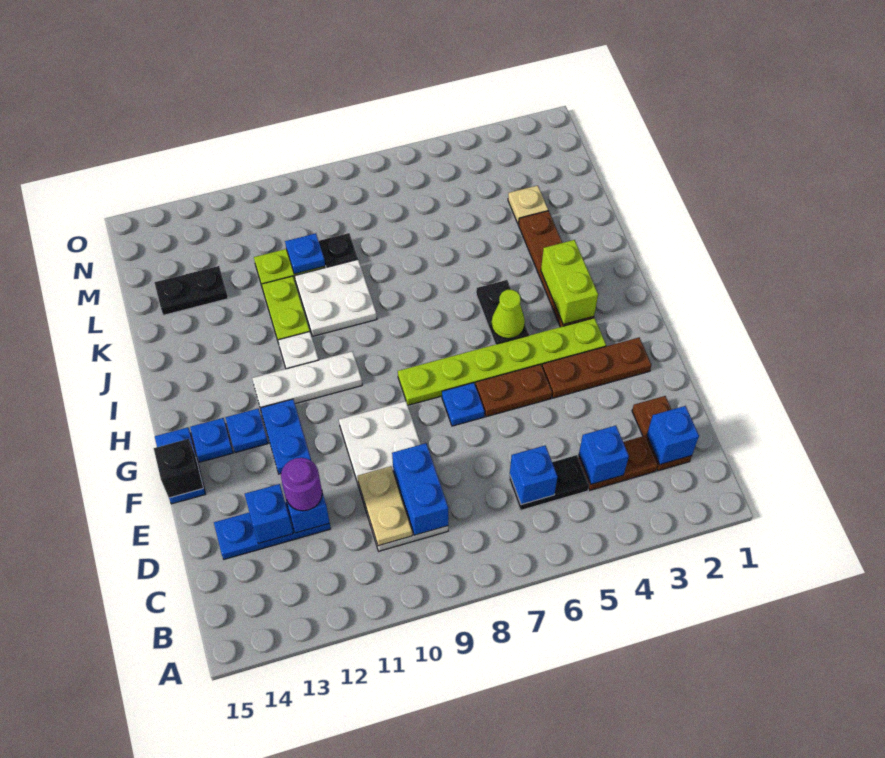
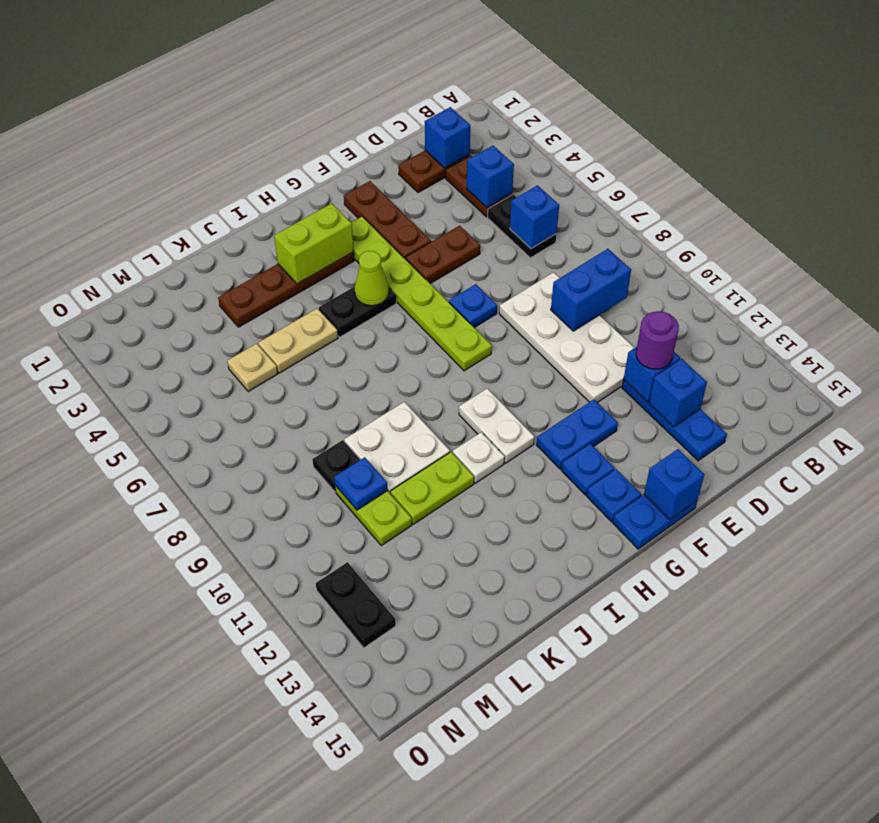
white 2x4 plate [339,401,448,551] -> white 2x4 plate turned to [499,272,634,403]
tan 1x2 plate [357,466,412,546] -> tan 1x2 plate moved to [258,309,338,373]
brown 1x2 plate [475,364,552,417] -> brown 1x2 plate turned to [405,226,480,284]
black 1x1 brick [154,439,203,498] -> blue 1x1 brick [644,449,704,520]
white 1x3 plate [252,351,362,408] -> white 1x2 plate [459,388,534,463]
tan 1x1 plate [508,185,548,224] -> tan 1x1 plate moved to [227,344,278,391]
black 1x2 plate [154,266,228,315] -> black 1x2 plate moved to [316,562,396,648]

